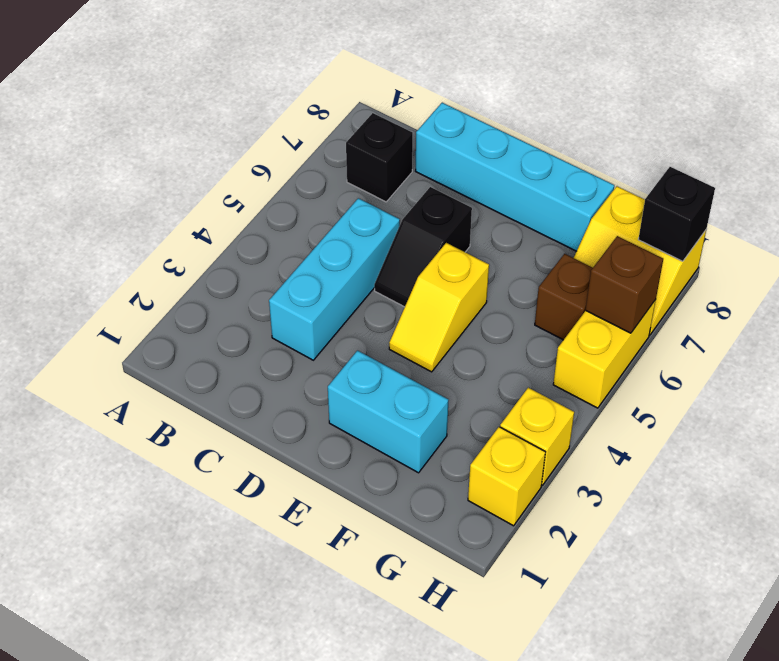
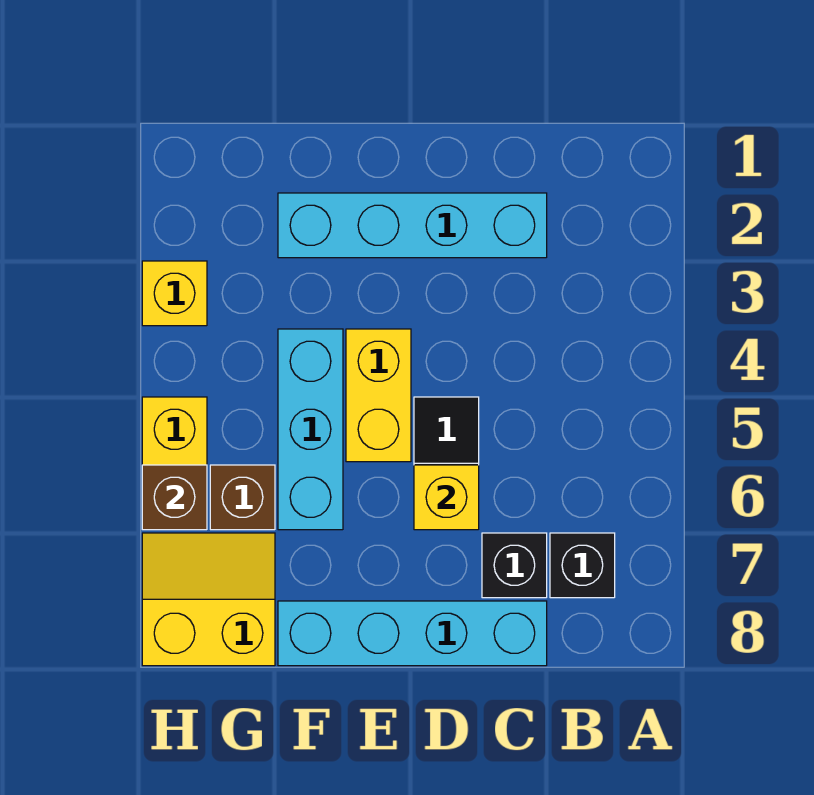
cyan 1x3 brick [269,198,400,360] -> cyan 1x3 brick moved to [278,329,343,530]
cyan 1x2 brick [328,351,448,473] -> cyan 1x4 brick [278,193,547,258]
yellow 1x2 slope [389,243,489,372] -> yellow 1x2 brick [346,329,411,462]
yellow 1x1 brick [468,427,545,526] -> yellow 1x1 brick moved to [414,465,479,530]
black 1x1 brick [638,167,715,261] -> black 1x1 brick moved to [482,533,547,598]

